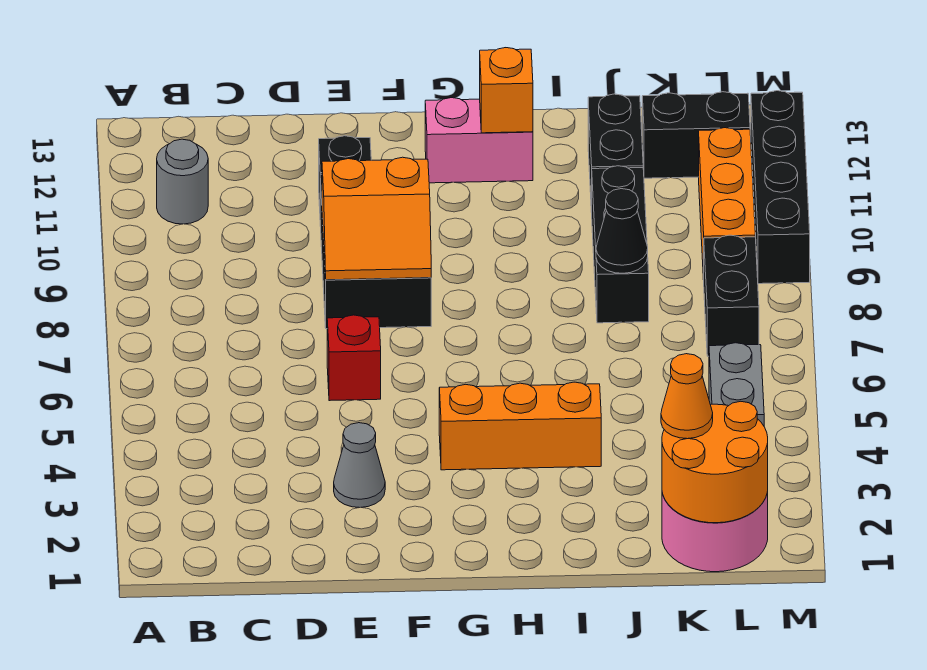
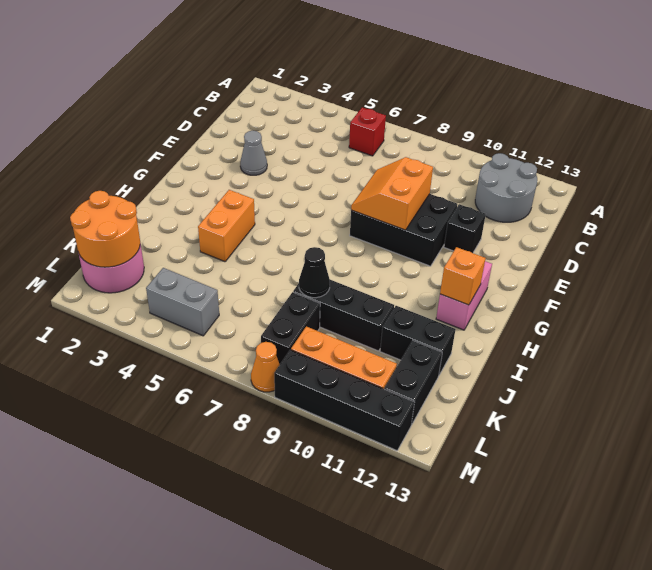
grey 1x1 round brick [157,139,208,224] -> grey 2x2 round brick [475,153,537,222]
red 1x1 brick [327,315,381,401] -> red 1x1 brick moved to [349,107,386,156]
orange 1x3 brick [439,382,601,470] -> orange 1x2 brick [198,190,255,262]
orange 1x1 cone [661,354,713,439] -> orange 1x1 cone moved to [251,342,280,392]
black 1x2 brick [704,235,759,356] -> black 1x2 brick turned to [261,292,320,364]

